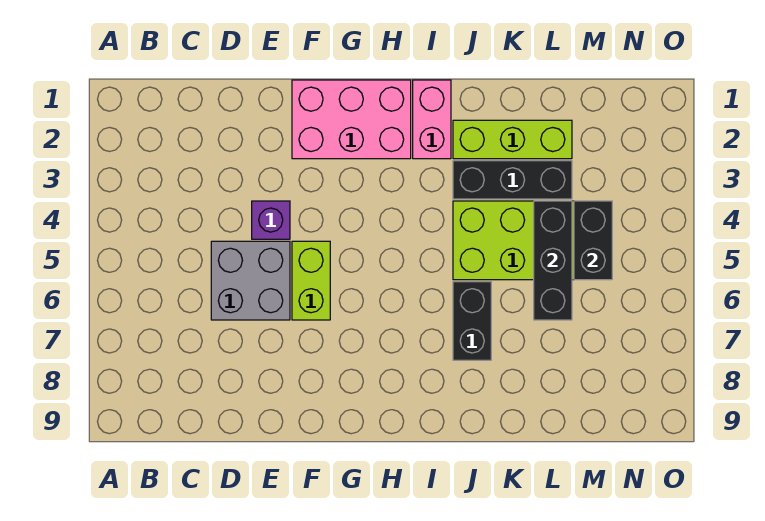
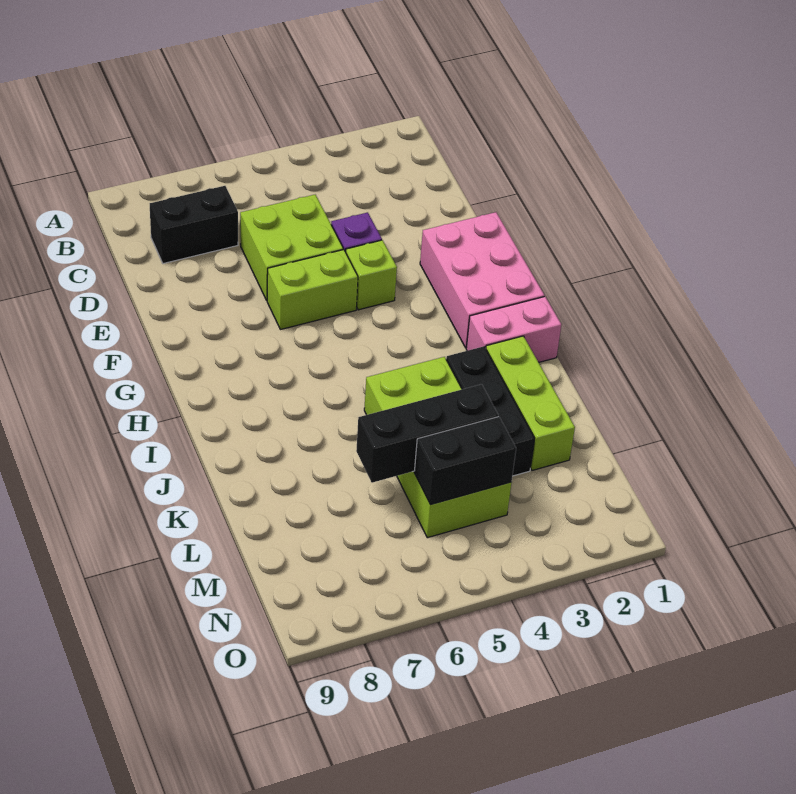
grey 2x2 brick [211,241,290,320] -> lime 2x2 brick [240,195,343,300]
none -> lime 1x1 brick [346,240,397,310]
black 1x2 brick [453,282,491,360] -> black 1x2 brick moved to [150,186,238,264]

